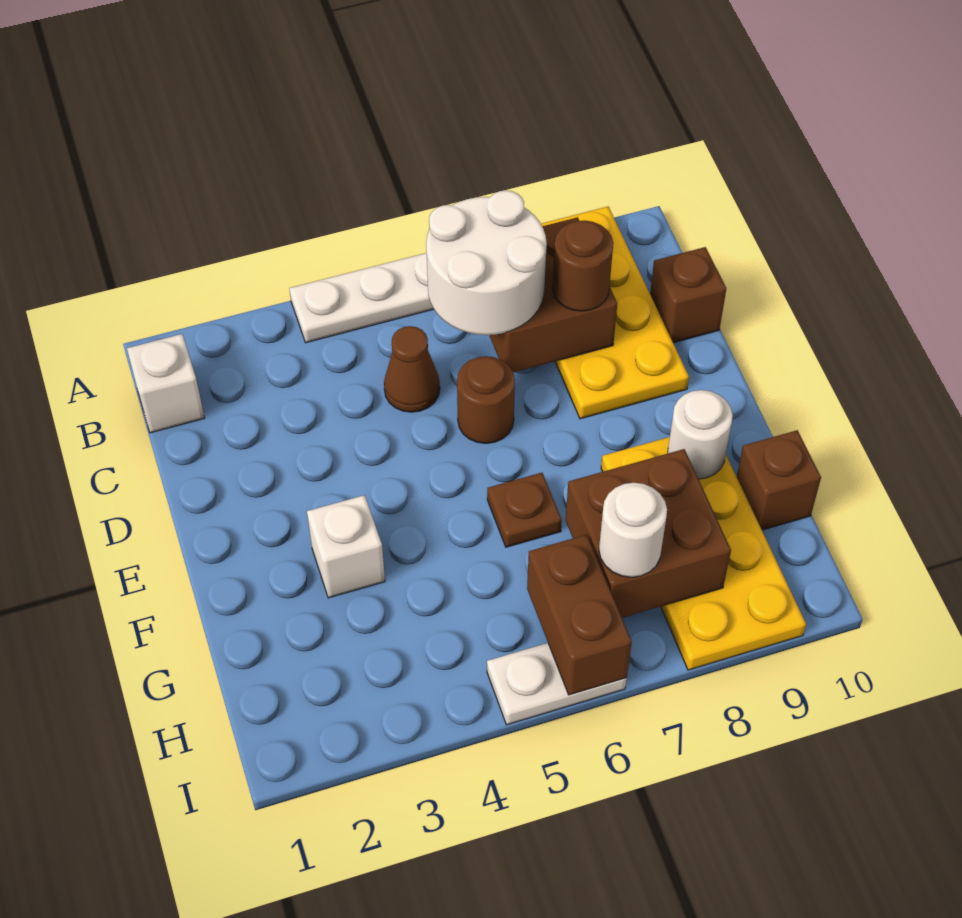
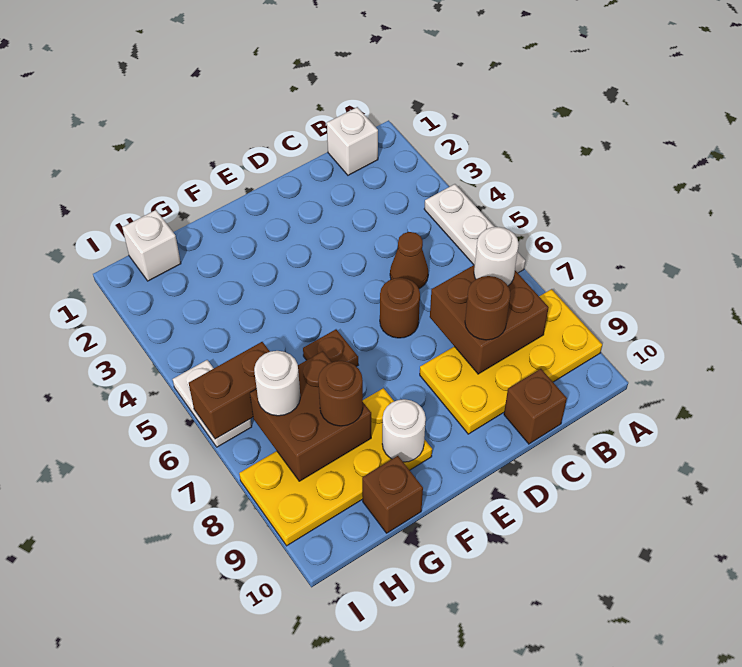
white 2x2 round brick [426,190,547,335] -> white 1x1 round brick [474,227,519,286]
white 1x1 brick [307,495,385,598] -> white 1x1 brick moved to [122,210,181,281]
none -> brown 1x1 round brick [318,361,363,426]

